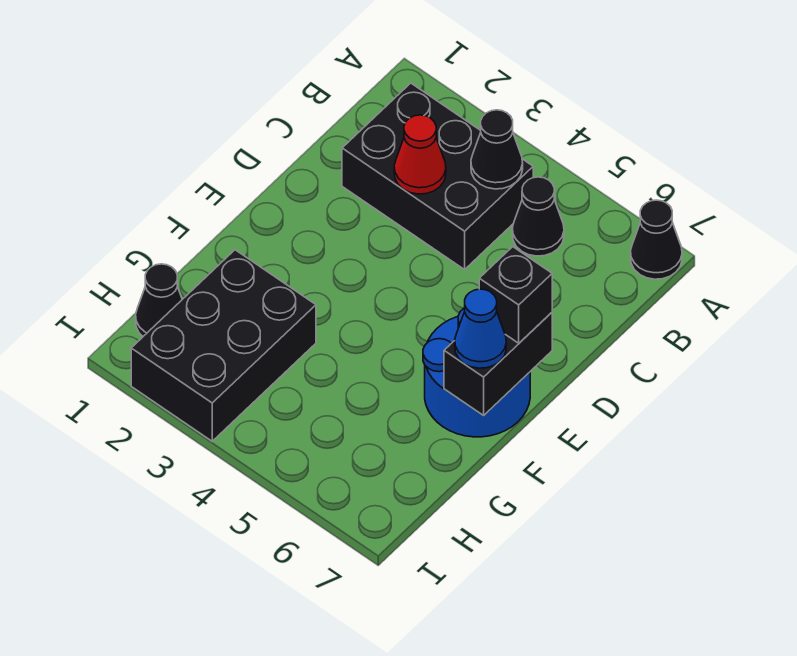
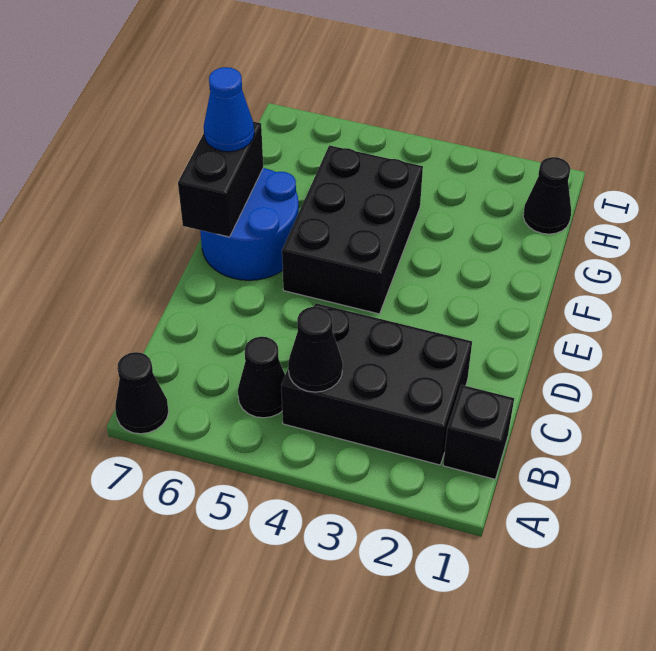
red 1x1 cone [394,115,446,194] -> none
black 1x1 brick [479,247,552,343] -> black 1x1 brick moved to [443,385,514,479]
black 2x3 brick [131,250,316,441] -> black 2x3 brick moved to [282,145,423,314]

